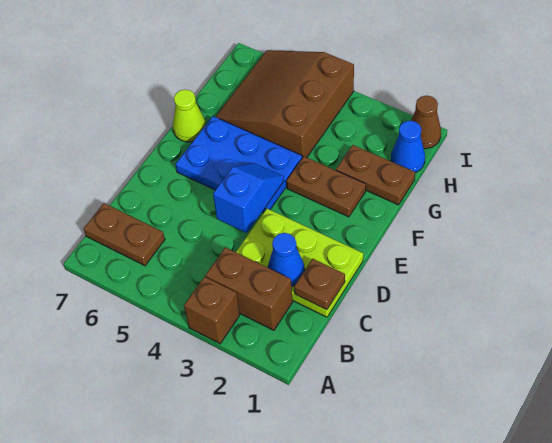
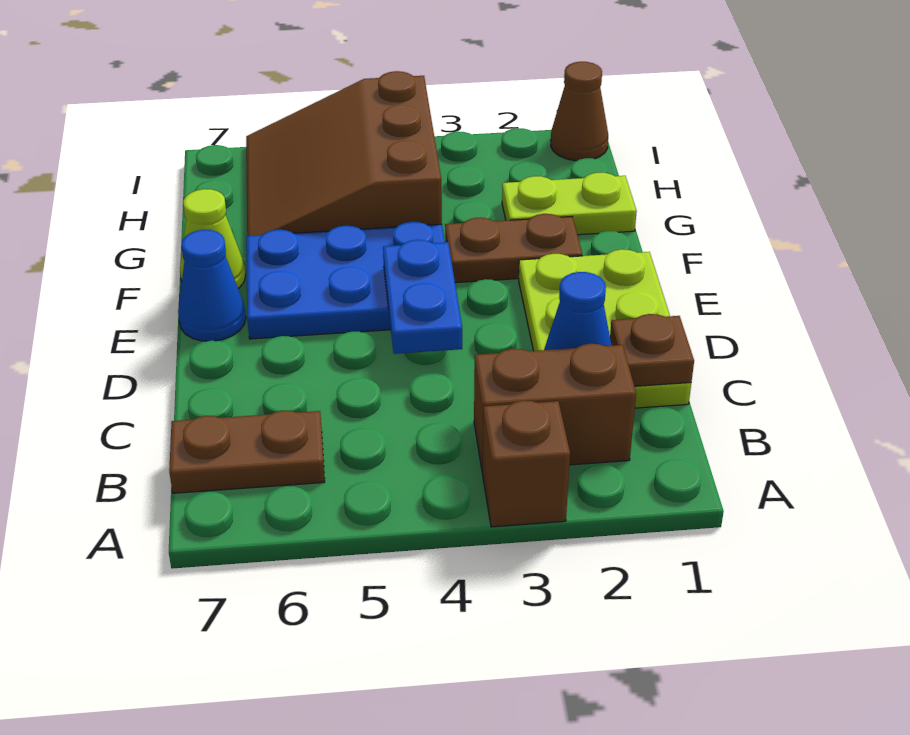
lime 2x3 plate [236,209,363,317] -> lime 2x3 plate turned to [519,249,691,408]
blue 1x2 slope [213,163,284,233] -> blue 1x2 plate [383,240,462,354]
brown 1x2 plate [336,145,415,205] -> lime 1x2 plate [502,172,637,235]
blue 1x1 cone [391,121,425,173] -> blue 1x1 cone moved to [178,230,246,341]

